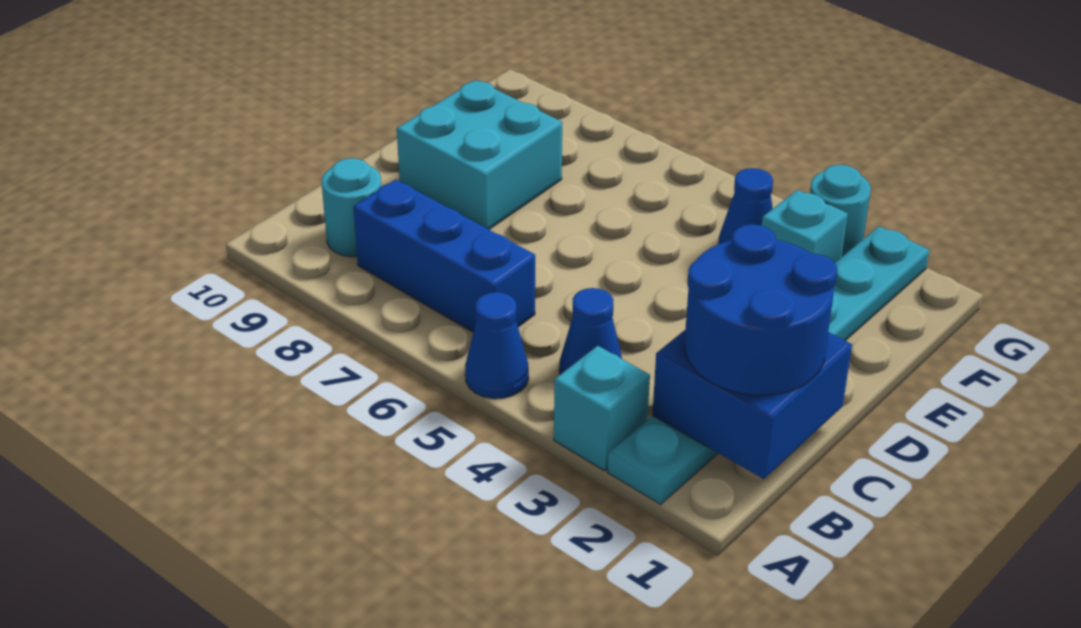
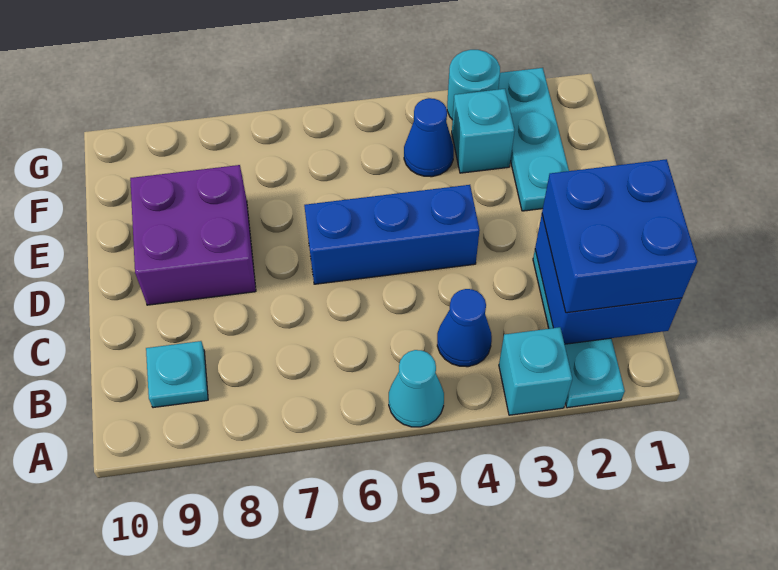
blue 1x1 cone [465,292,529,399] -> cyan 1x1 cone [389,350,444,427]
blue 2x2 round brick [684,224,837,395] -> blue 2x2 brick [542,159,697,313]
blue 1x3 brick [353,180,535,332] -> blue 1x3 brick moved to [304,185,480,284]
cyan 1x1 round brick [322,158,381,257] -> cyan 1x1 plate [146,341,208,408]
cyan 2x2 brick [397,80,562,229] -> purple 2x2 brick [130,165,256,305]

